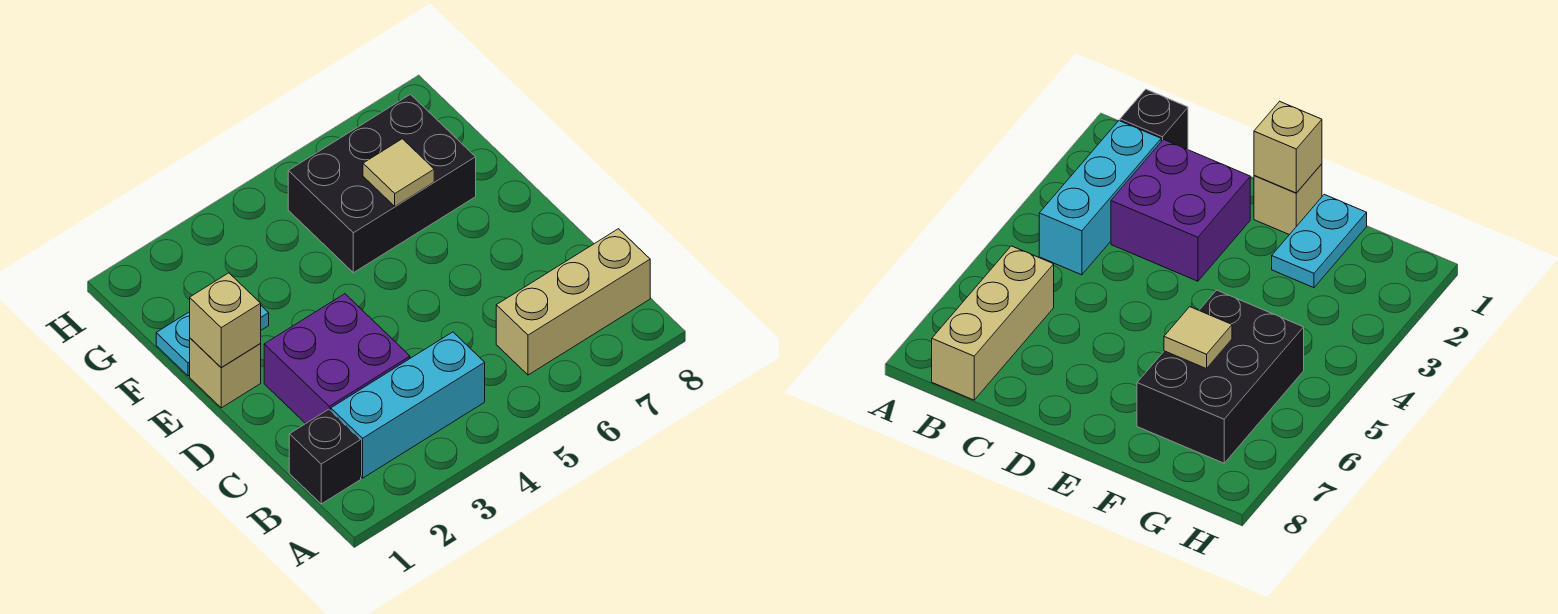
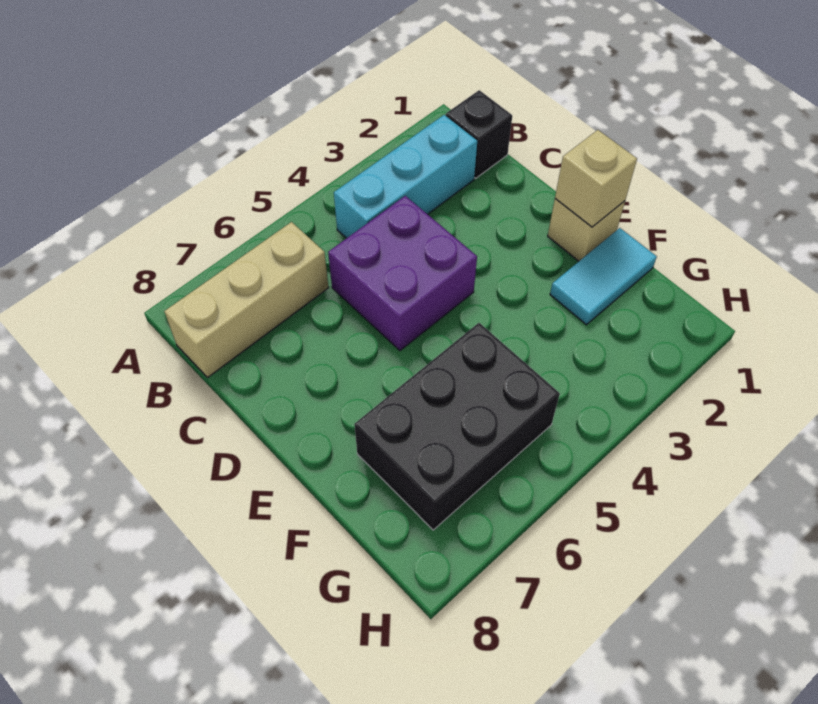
purple 2x2 brick [264,294,410,424] -> purple 2x2 brick moved to [328,196,477,351]
cyan 1x2 plate [156,306,269,376] -> cyan 1x2 tile [550,228,657,325]
tan 1x1 tile [363,139,434,206] -> none

